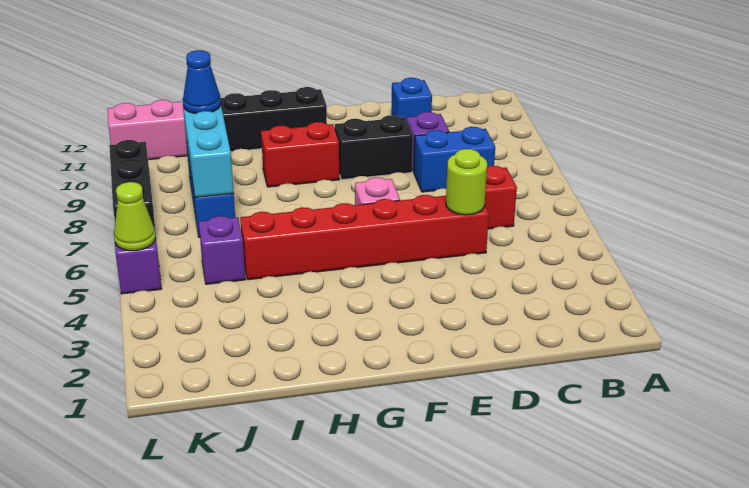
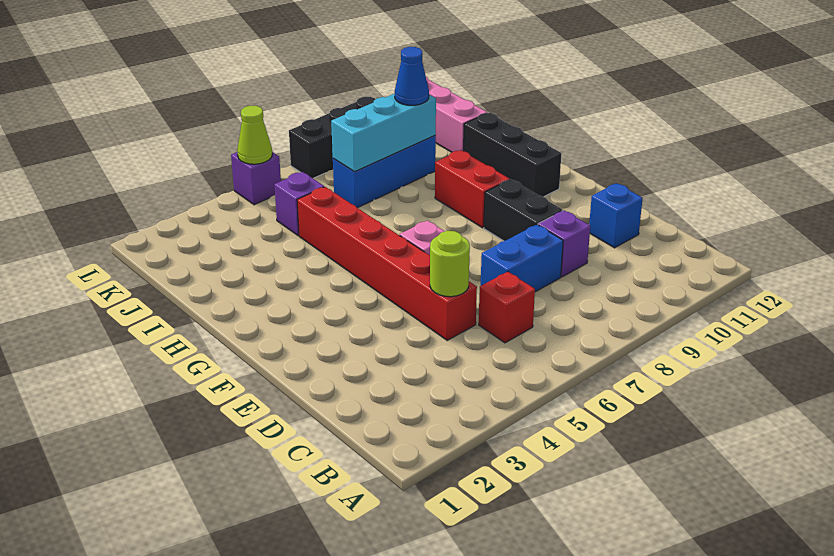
blue 1x2 brick [414,127,495,192] -> blue 1x2 brick turned to [481,225,563,292]

